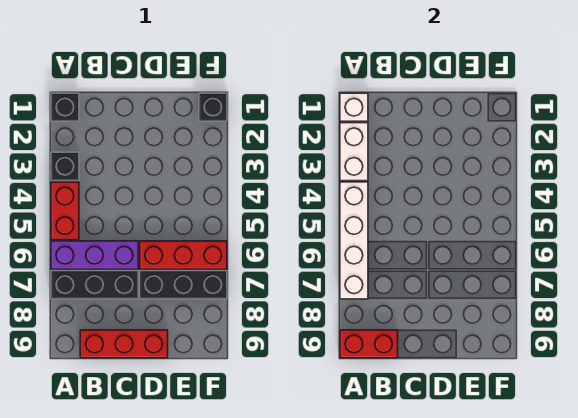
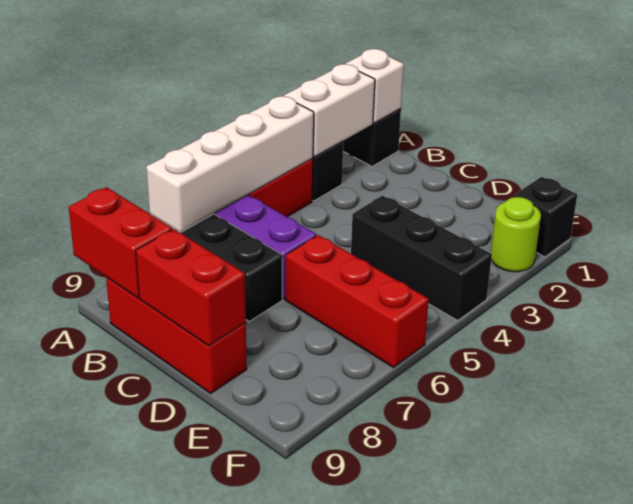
none -> red 1x2 brick [136,229,246,346]
black 1x3 brick [140,271,227,299] -> black 1x3 brick moved to [351,196,492,321]
none -> lime 1x1 round brick [491,197,541,272]

